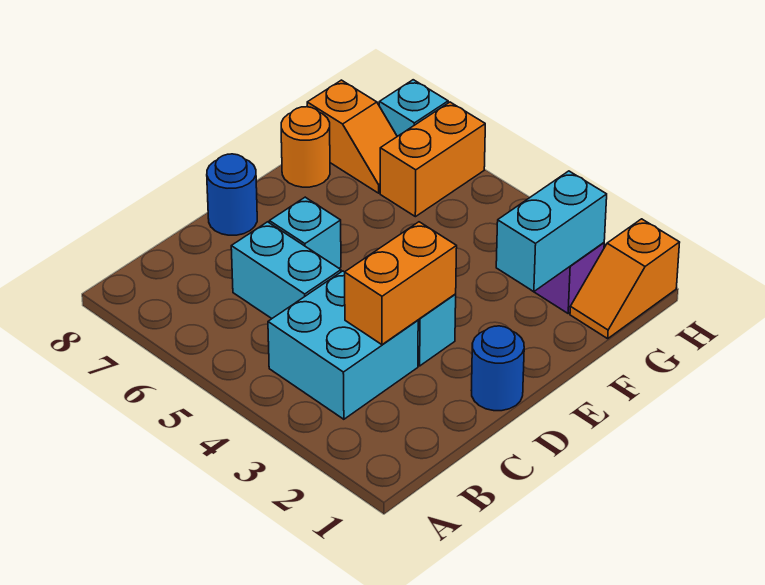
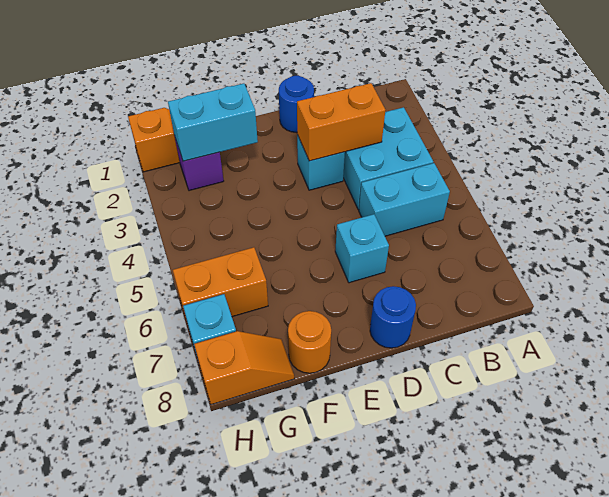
cyan 1x2 brick [231,222,341,318] -> cyan 1x2 brick turned to [359,163,450,236]
orange 1x2 slope [307,80,397,193] -> orange 1x2 slope turned to [194,331,294,405]

